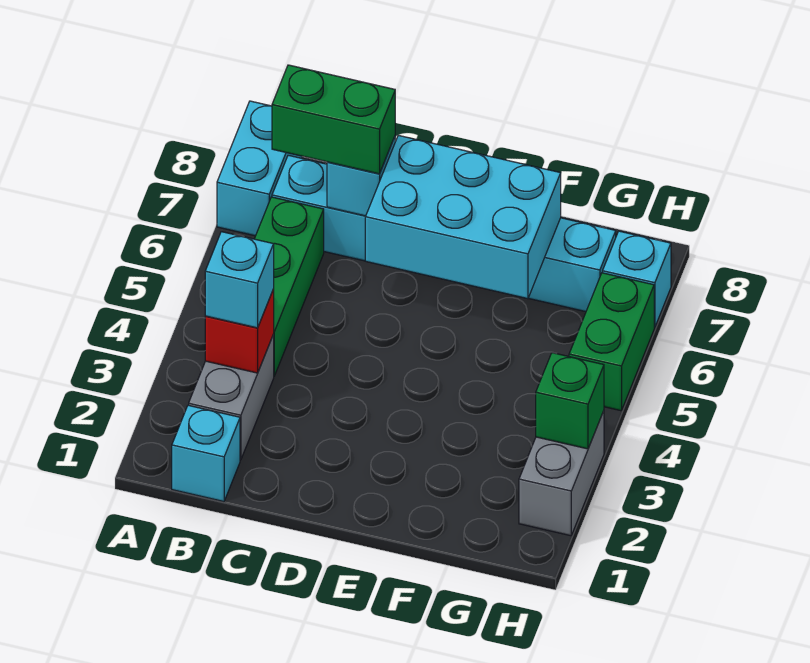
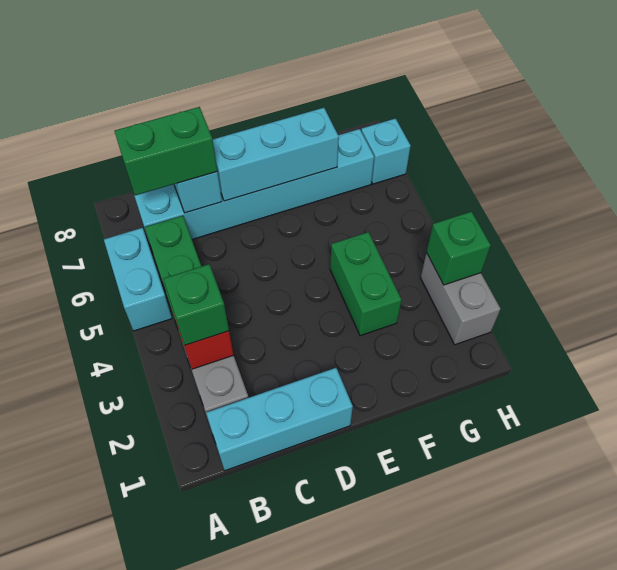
cyan 1x2 brick [217,101,302,236] -> cyan 1x2 brick moved to [104,228,172,331]
cyan 1x1 brick [172,405,240,502] -> cyan 1x3 brick [206,368,353,471]
cyan 1x1 brick [205,232,274,328] -> green 1x1 brick [164,264,229,345]
cyan 2x3 brick [365,135,561,299] -> cyan 1x3 brick [213,108,339,201]
green 1x2 brick [569,273,654,411] -> green 1x2 brick moved to [330,232,401,336]

